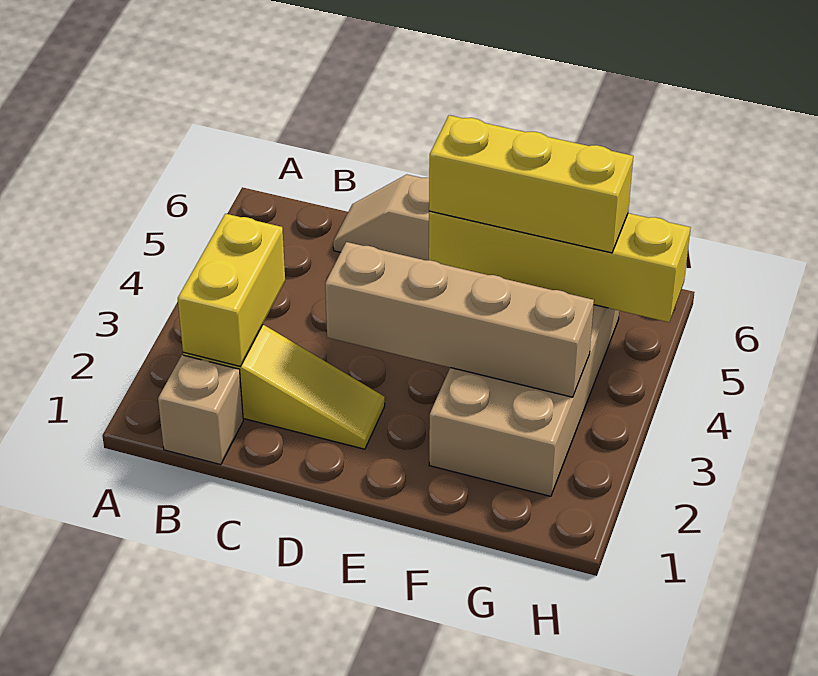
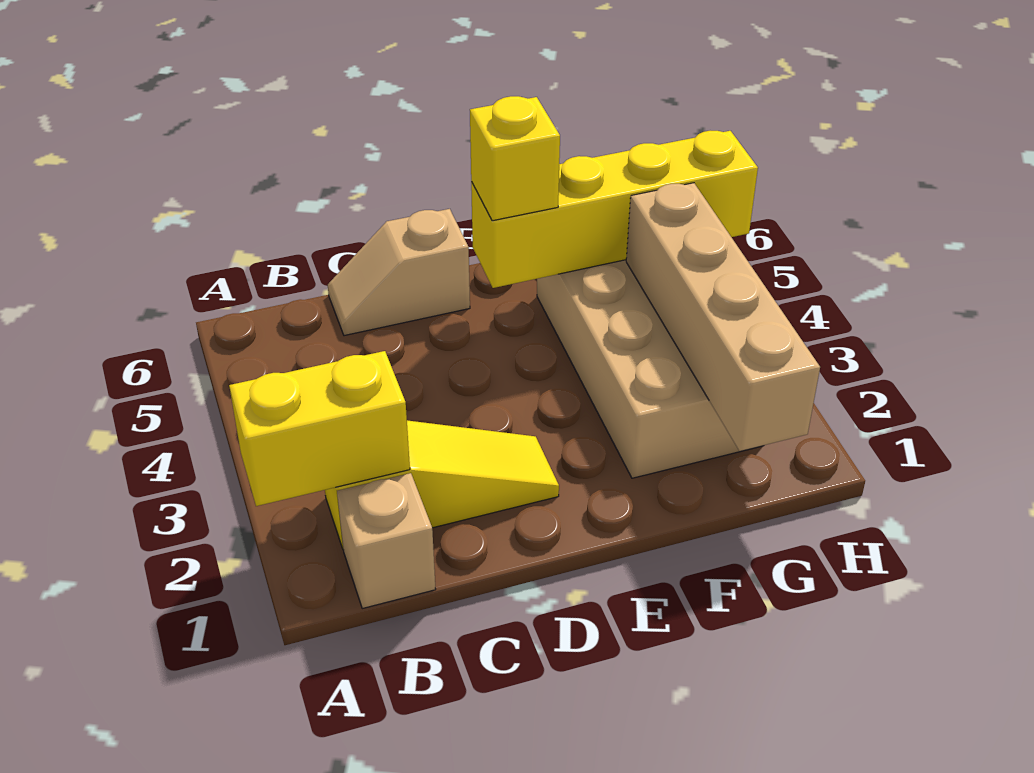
yellow 1x2 brick [178,214,285,366] -> yellow 1x2 brick turned to [229,351,410,506]
tan 1x4 brick [325,242,594,397] -> tan 1x4 brick turned to [626,183,820,451]
yellow 1x3 brick [429,115,633,253] -> yellow 1x1 brick [470,96,560,221]

